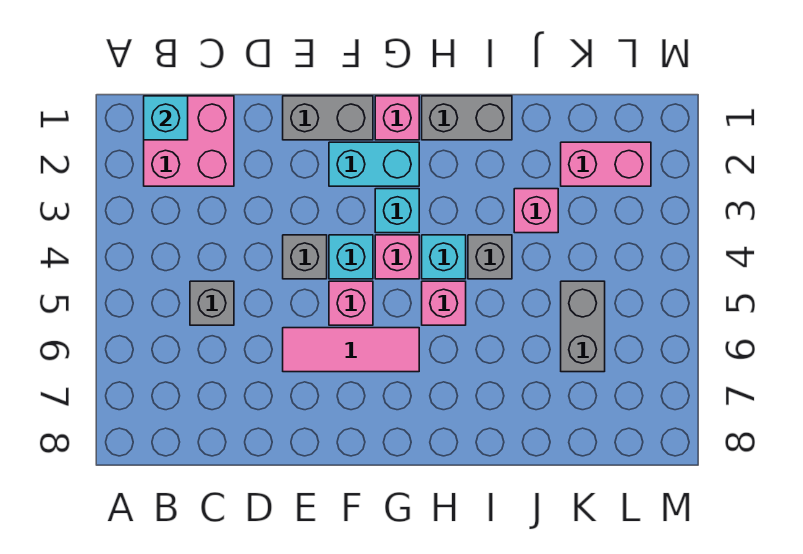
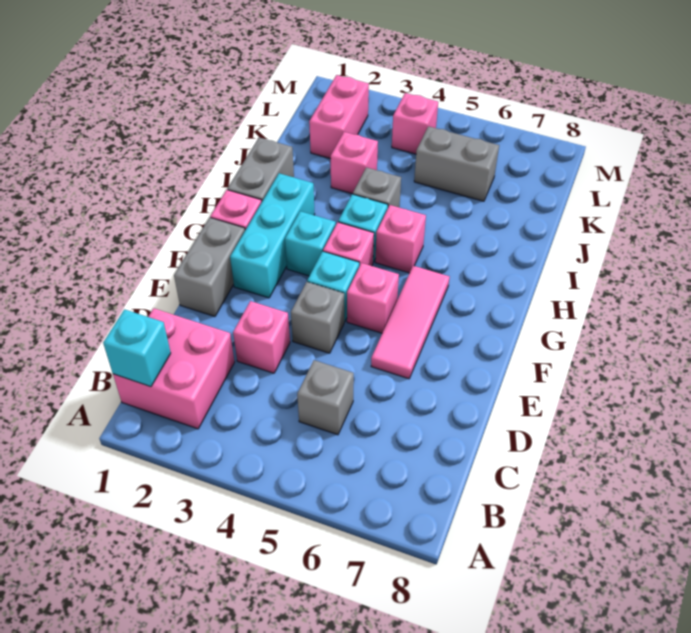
none -> pink 1x1 brick [233,301,290,373]
cyan 1x2 brick [329,142,419,186] -> cyan 1x3 brick [230,173,315,298]
none -> pink 1x1 brick [392,93,438,154]

